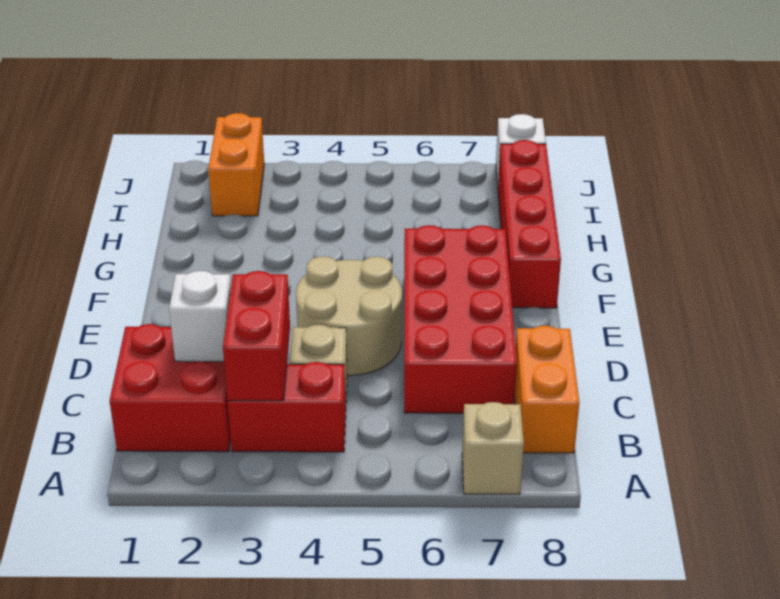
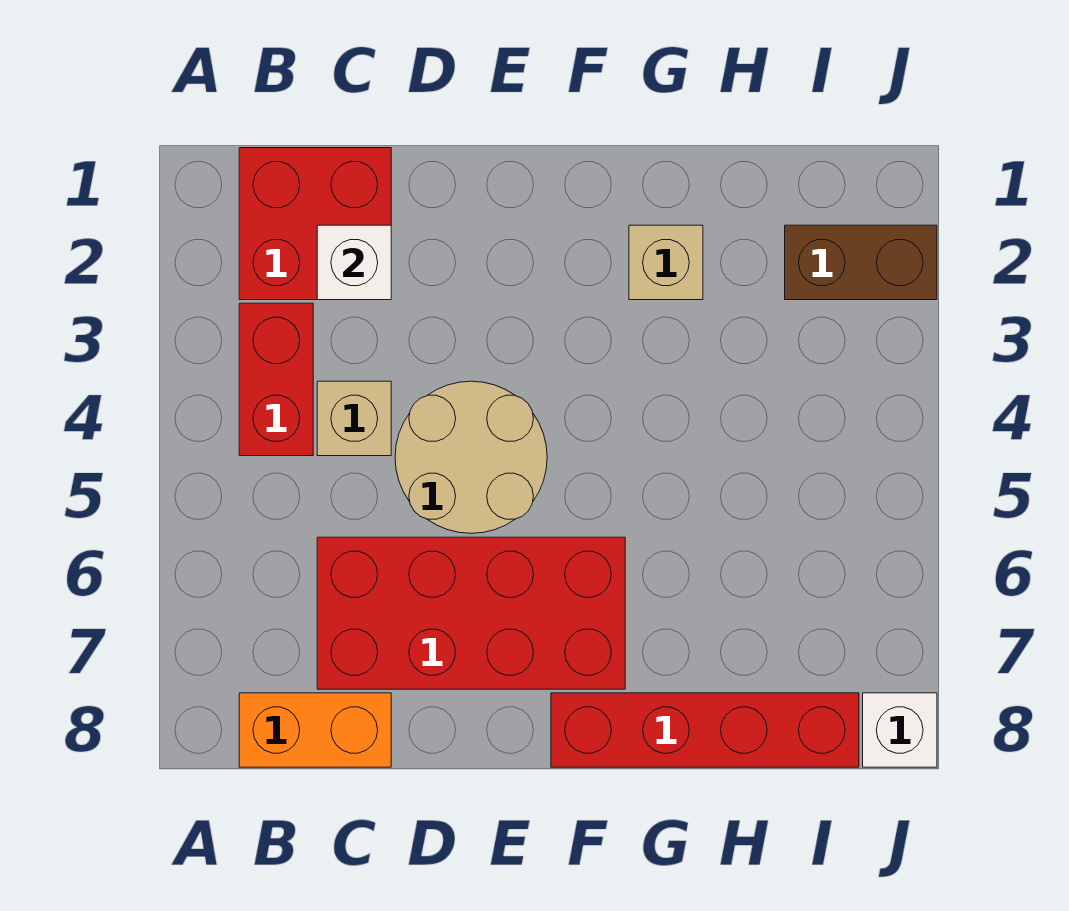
tan 1x1 brick [462,402,524,494] -> tan 1x1 brick moved to [629,225,703,300]
red 1x2 brick [223,271,290,401] -> none
orange 1x2 brick [208,113,264,216] -> brown 1x2 brick [785,225,937,300]

